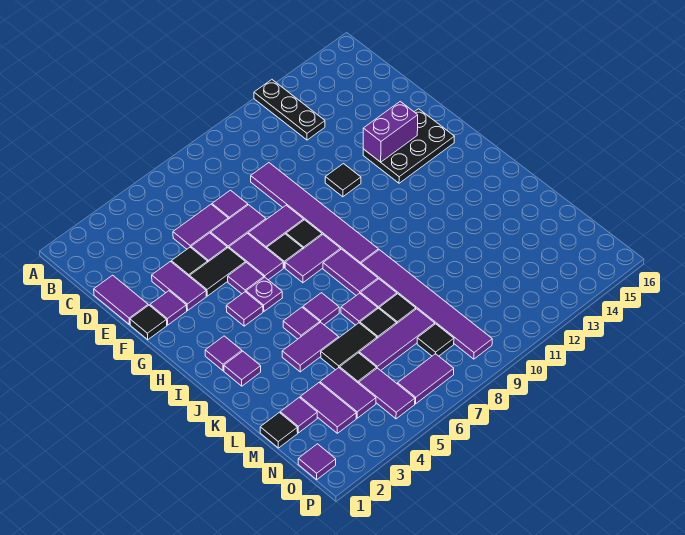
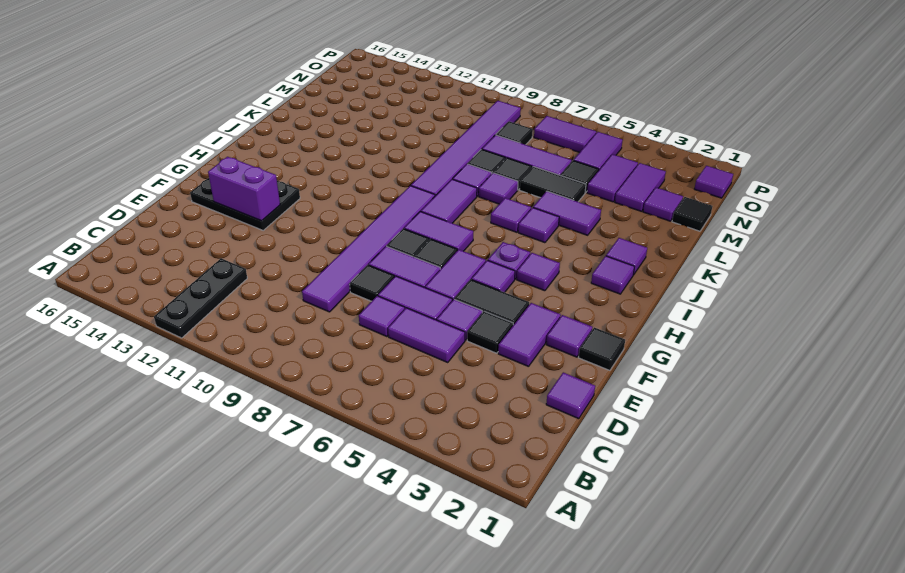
purple 1x2 tile [94,275,148,325] -> purple 1x1 tile [546,372,595,419]
black 1x1 tile [325,164,361,197] -> black 1x1 tile moved to [350,265,394,301]

